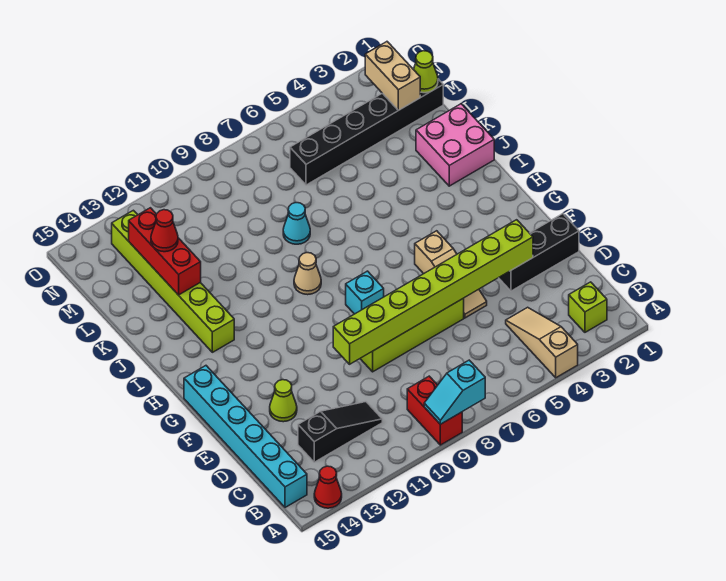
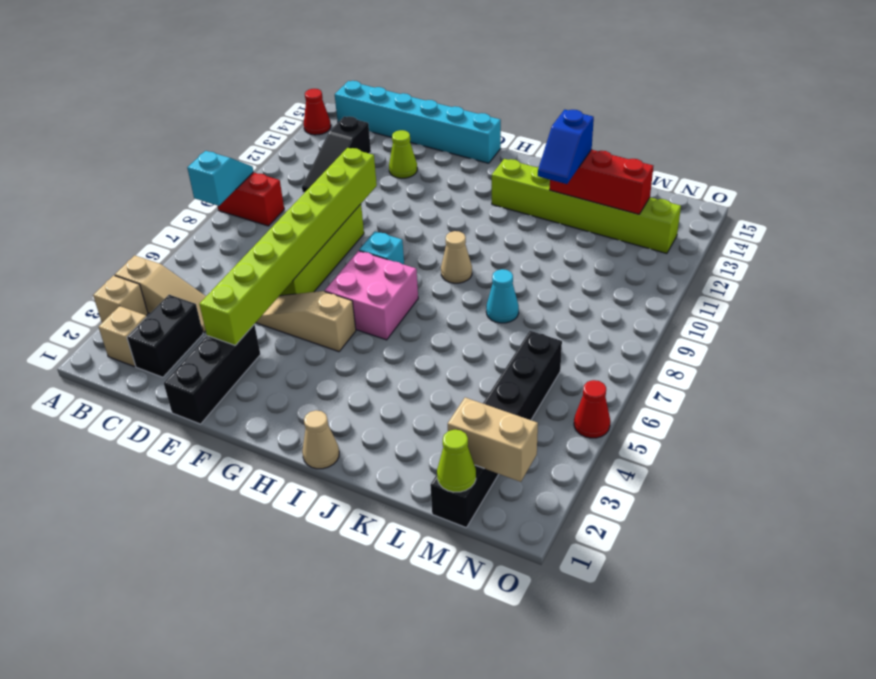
none -> tan 1x1 brick [93,275,148,323]
lime 1x1 brick [569,282,607,332] -> tan 1x1 brick [99,306,147,366]
none -> black 1x2 brick [127,295,203,377]
none -> tan 1x1 cone [302,411,339,469]
pink 2x2 brick [416,104,494,186] -> pink 2x2 brick moved to [325,251,418,340]
none -> blue 1x2 slope [538,110,594,184]
red 1x1 cone [151,210,178,252] -> red 1x1 cone moved to [574,380,610,438]

